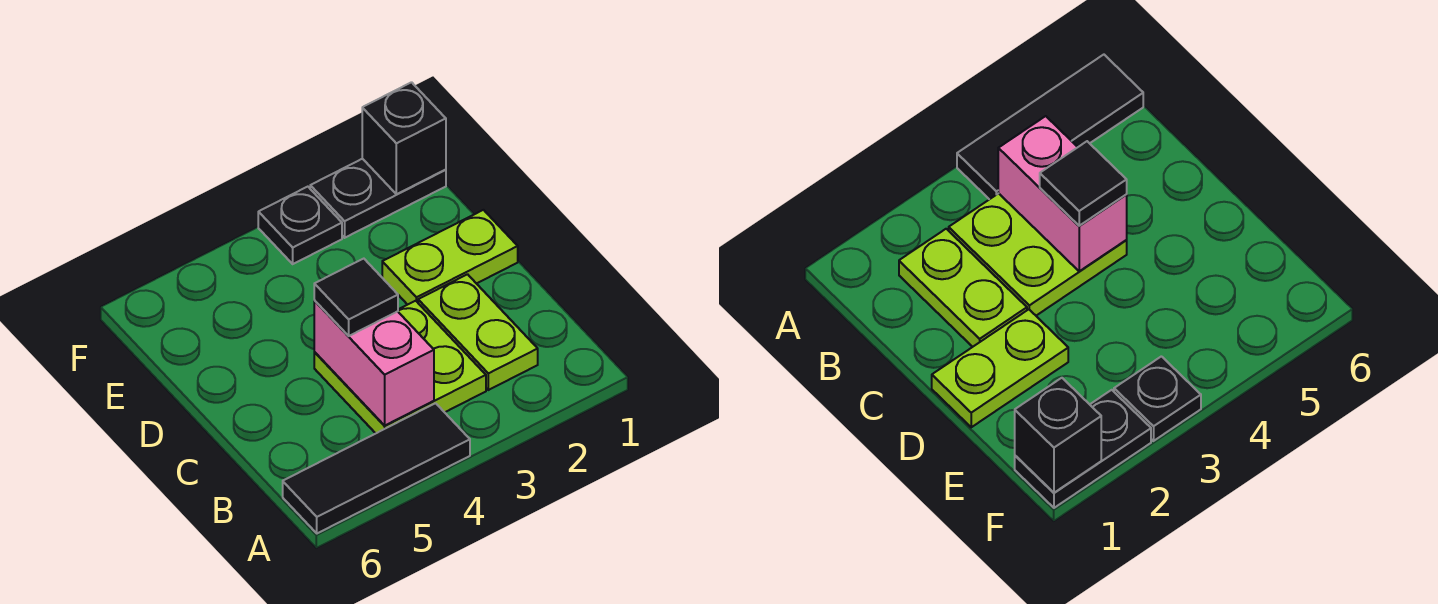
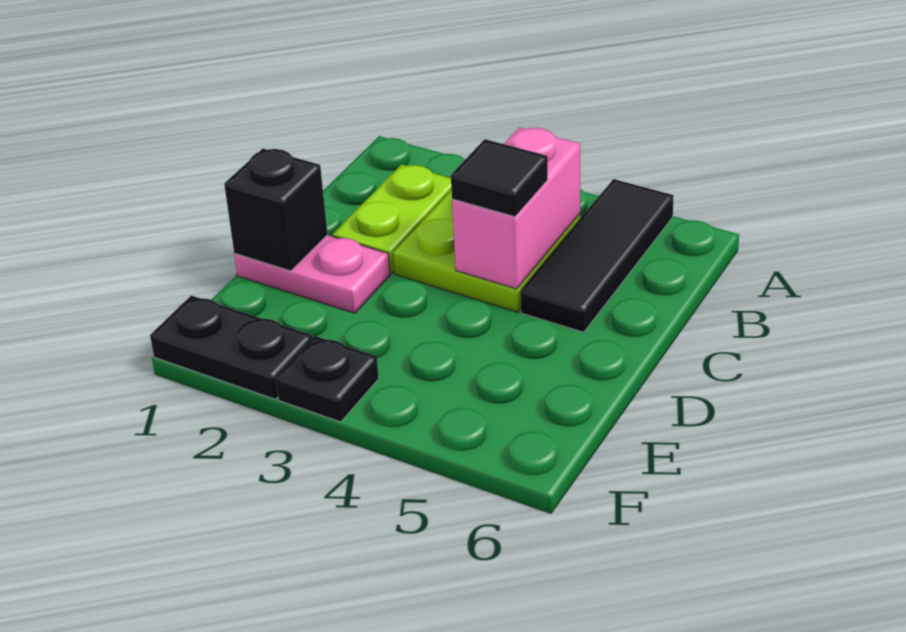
black 1x3 tile [283,403,470,533] -> black 1x3 tile turned to [520,179,674,332]
lime 1x2 plate [382,210,518,305] -> pink 1x2 plate [234,235,390,313]
black 1x1 brick [362,82,446,194] -> black 1x1 brick moved to [224,149,328,271]

